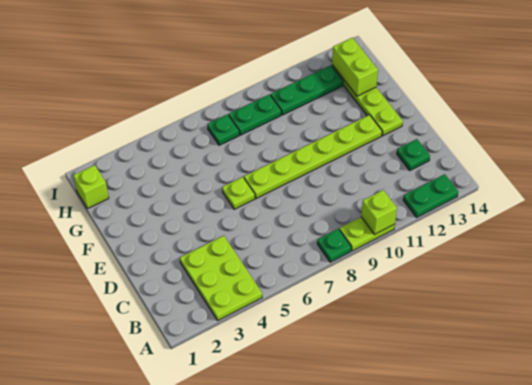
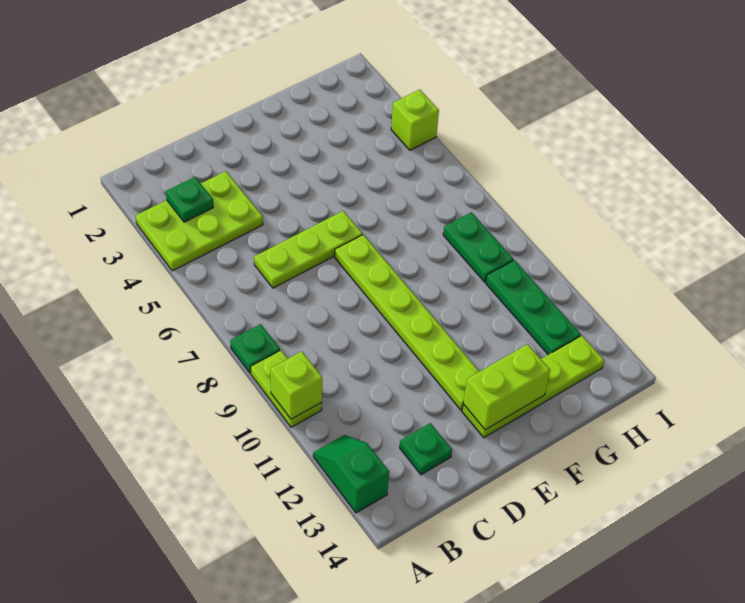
green 1x2 plate [403,174,458,217] -> green 1x2 slope [313,435,389,513]
lime 1x1 plate [222,177,255,209] -> lime 1x3 plate [254,211,362,288]
lime 1x2 brick [332,38,378,96] -> lime 1x2 brick moved to [463,344,550,430]
lime 1x1 brick [73,165,109,209] -> lime 1x1 brick moved to [391,89,439,150]
green 1x1 plate [207,114,239,145] -> green 1x1 plate moved to [166,177,213,222]

